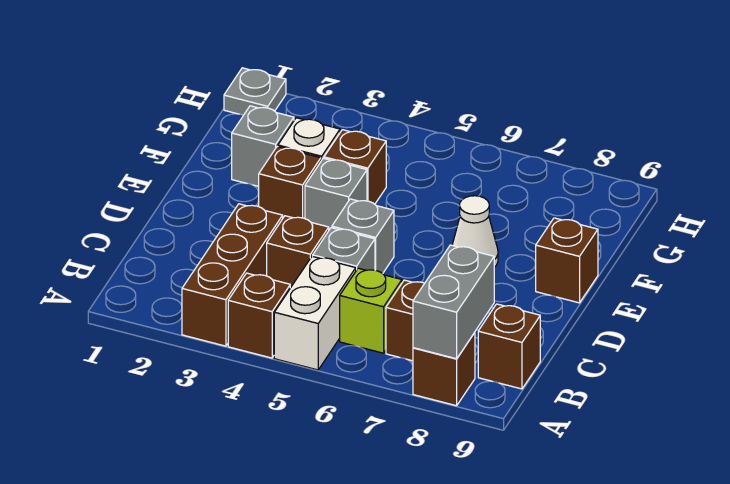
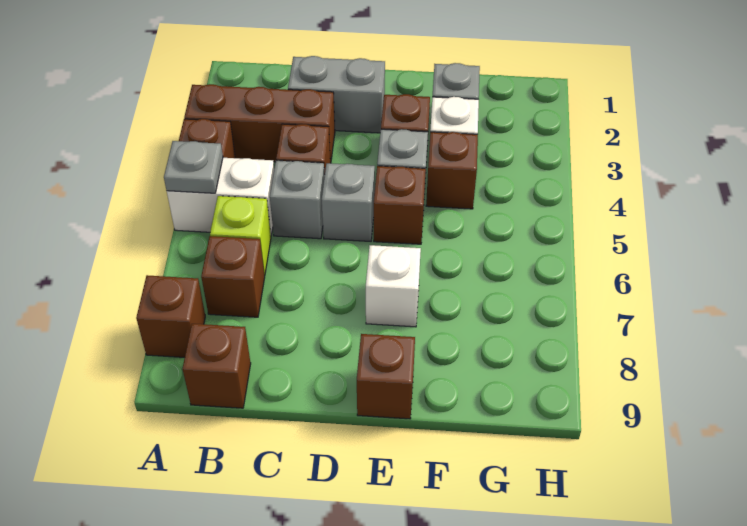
grey 1x2 brick [413,245,494,359] -> grey 1x2 brick moved to [288,56,385,133]
none -> brown 1x1 brick [374,166,426,244]
white 1x1 cone [452,196,498,267] -> white 1x1 brick [366,245,421,327]
grey 1x1 plate [224,68,286,115] -> grey 1x1 plate moved to [164,141,223,193]

